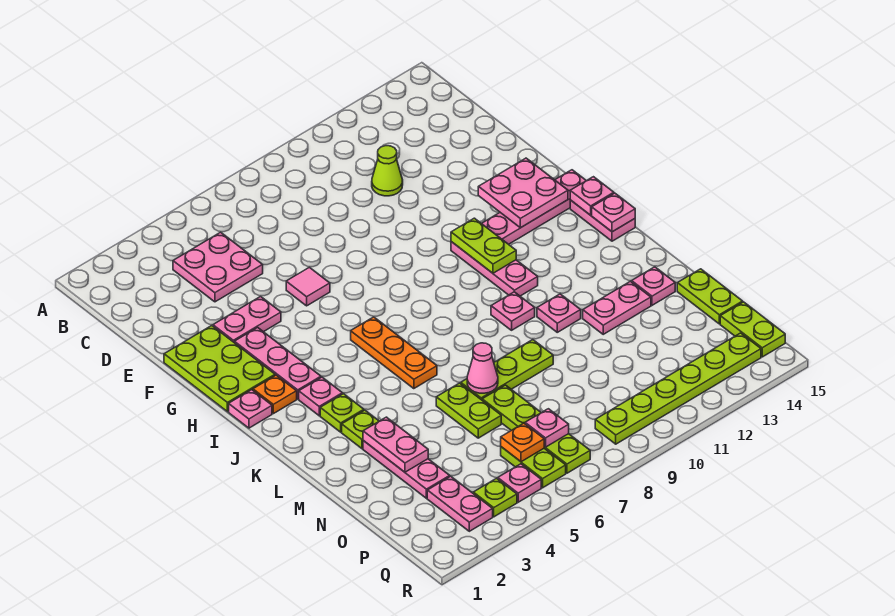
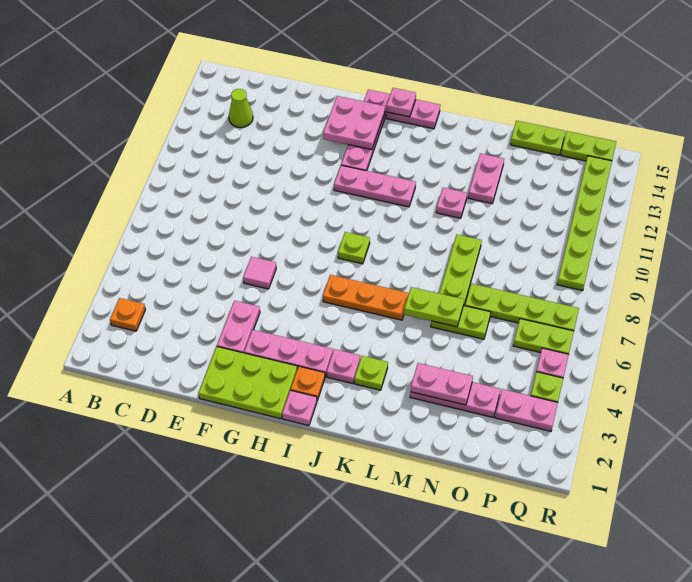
pink 2x2 plate [173,232,263,302] -> none
lime 1x1 cone [372,146,403,196] -> lime 1x1 cone moved to [229,89,253,127]
lime 1x2 plate [451,218,516,273] -> lime 1x2 plate moved to [404,287,464,327]
pink 1x1 plate [592,193,635,232] -> none
pink 1x1 plate [491,292,535,330] -> none
lime 1x1 plate [342,410,379,449] -> lime 1x1 plate moved to [338,232,370,264]
pink 1x1 cone [467,343,498,393] -> none
pink 1x1 plate [632,267,675,305] -> none
orange 1x1 plate [501,423,544,462] -> orange 1x1 plate moved to [110,298,145,331]
pink 1x1 plate [525,409,569,447] -> none

